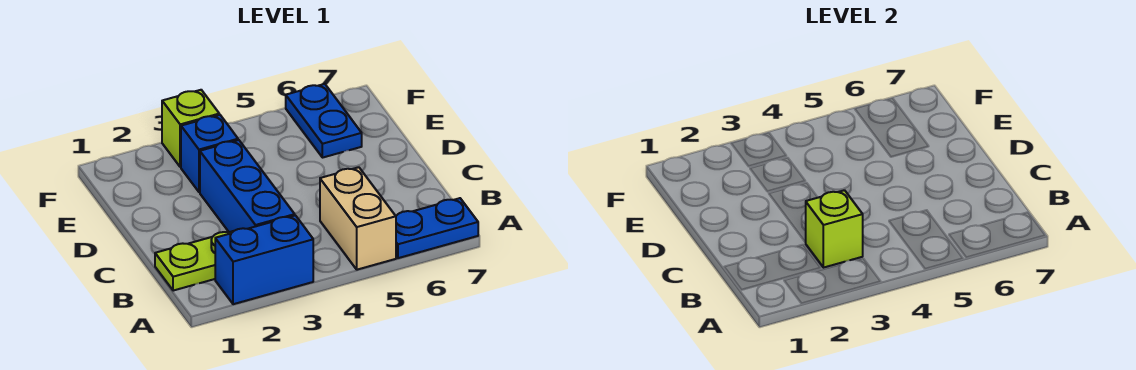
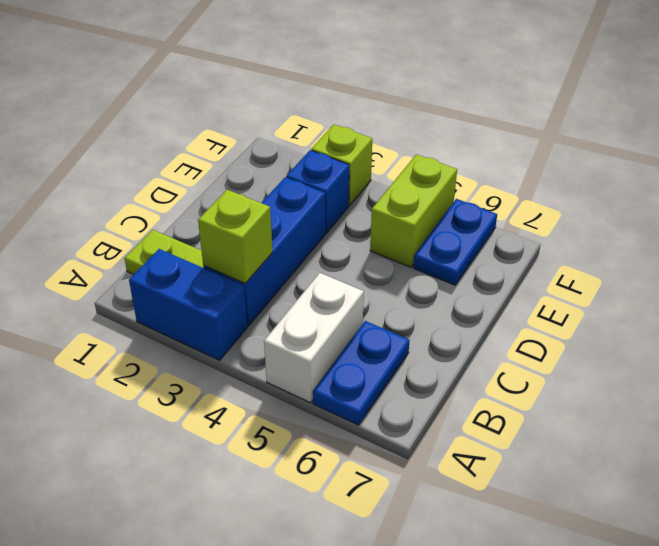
tan 1x2 brick [320,167,396,270] -> white 1x2 brick [264,273,364,403]
blue 1x2 plate [396,198,478,258] -> blue 1x2 plate turned to [313,321,410,425]
none -> lime 1x2 brick [370,154,457,267]

